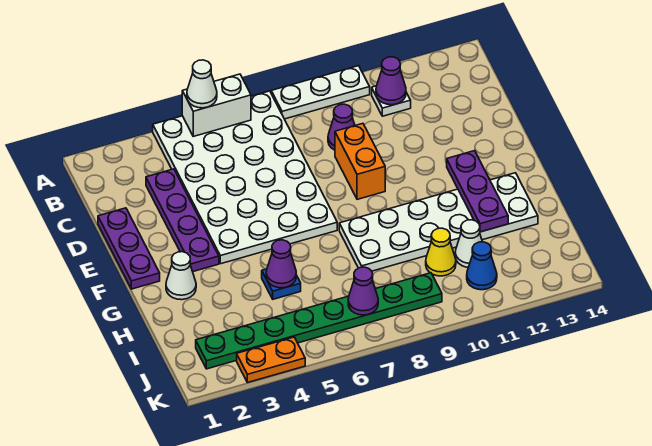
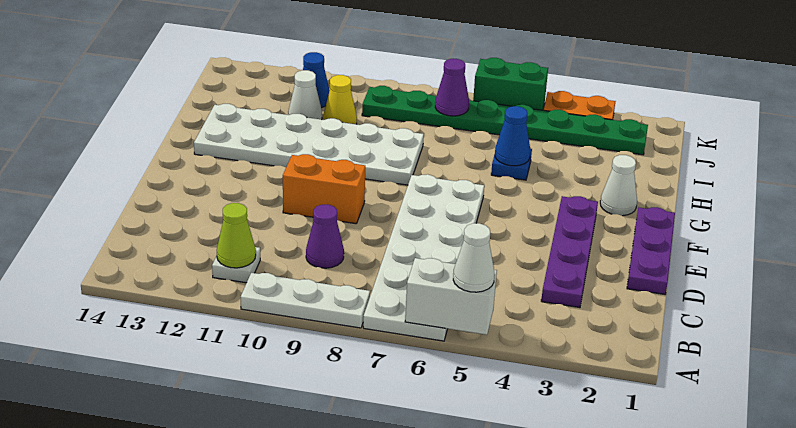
white 4x6 plate [153,91,337,264] -> white 2x6 plate [363,174,484,341]
purple 1x1 cone [376,57,406,105] -> lime 1x1 cone [217,203,256,268]
orange 1x2 brick [335,124,385,199] -> orange 1x2 brick turned to [283,154,365,224]
purple 1x3 plate [447,151,508,232] -> none
purple 1x1 cone [266,240,296,288] -> blue 1x1 cone [495,106,530,166]
none -> green 1x2 brick [473,58,548,110]

